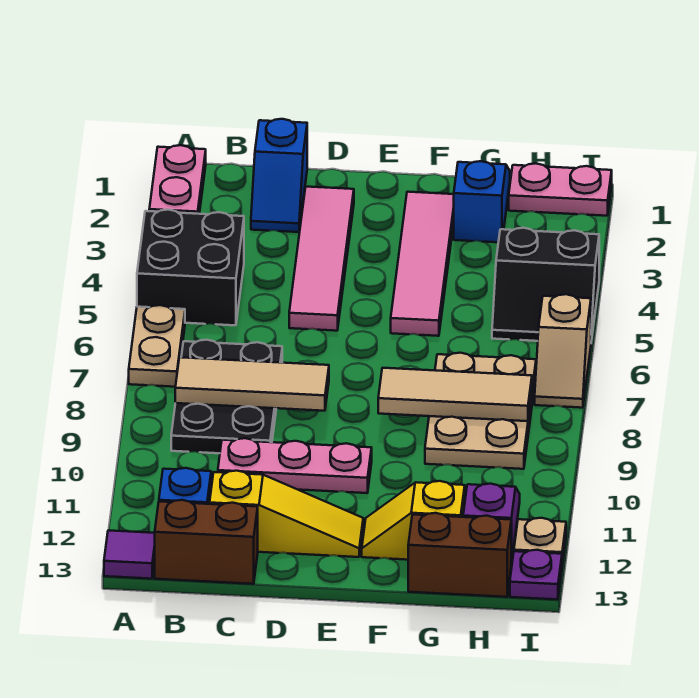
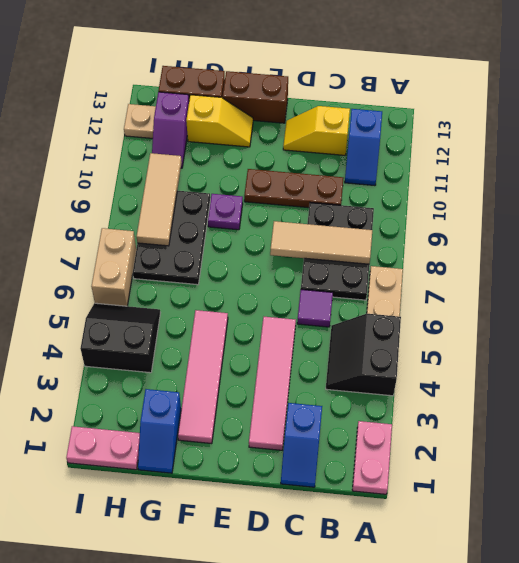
black 2x2 brick [137,210,244,325] -> black 2x2 slope [326,314,401,396]
purple 1x1 tile [104,530,155,579] -> purple 1x1 tile moved to [297,290,333,327]
brown 1x2 brick [155,500,258,584] -> brown 1x2 brick moved to [223,71,288,123]
blue 1x2 slope [251,119,307,232] -> blue 1x2 slope turned to [281,403,322,487]
pink 1x3 plate [218,438,372,493] -> brown 1x3 plate [244,169,344,208]
yellow 1x3 slope [210,471,363,557] -> yellow 1x2 slope [283,106,350,155]
tan 1x3 tile [378,368,532,421] -> tan 1x3 tile turned to [137,153,182,246]
tan 2x3 plate [425,353,536,469] -> black 2x3 plate [133,191,210,285]
tan 1x2 slope [535,294,591,408] -> tan 1x2 brick [91,228,136,306]
purple 1x1 plate [510,550,562,600] -> purple 1x1 plate moved to [208,194,243,230]

